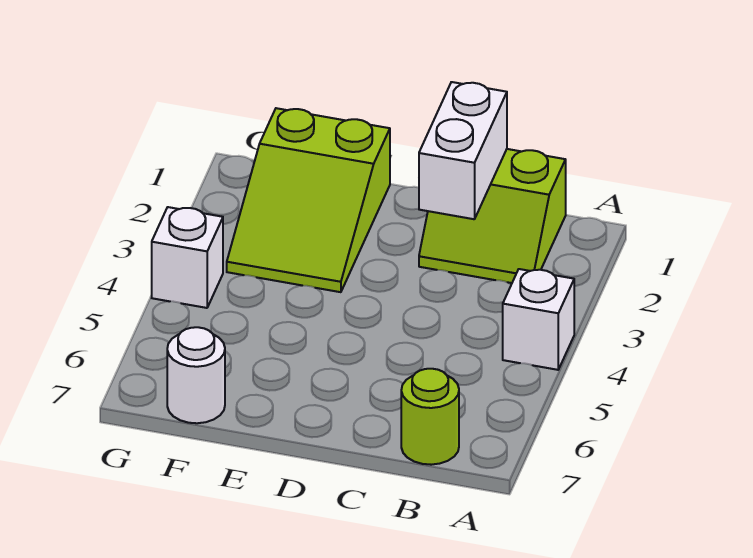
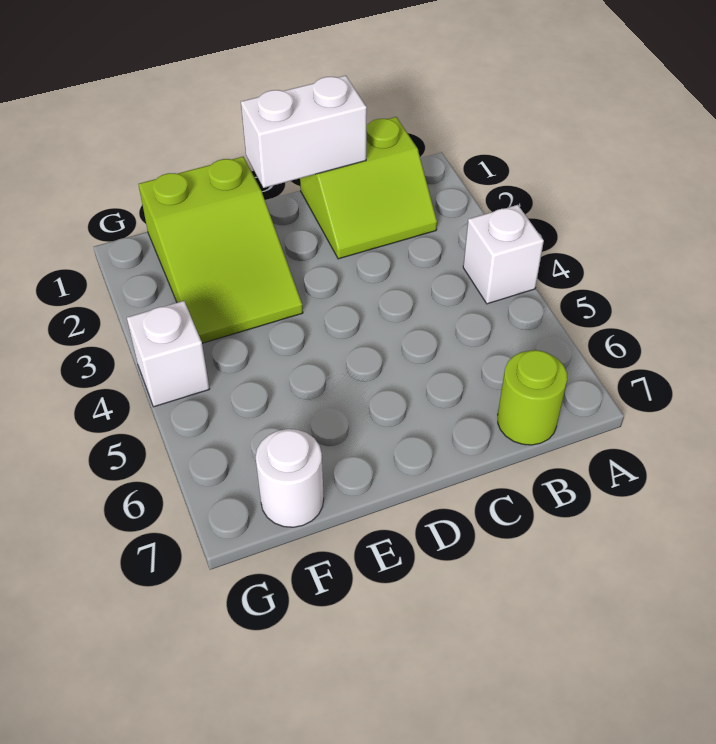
white 1x2 brick [419,82,507,219] -> white 1x2 brick turned to [241,76,367,188]

